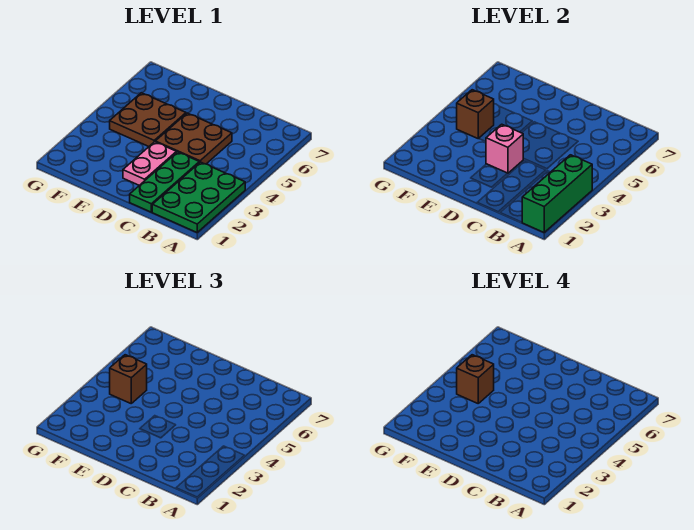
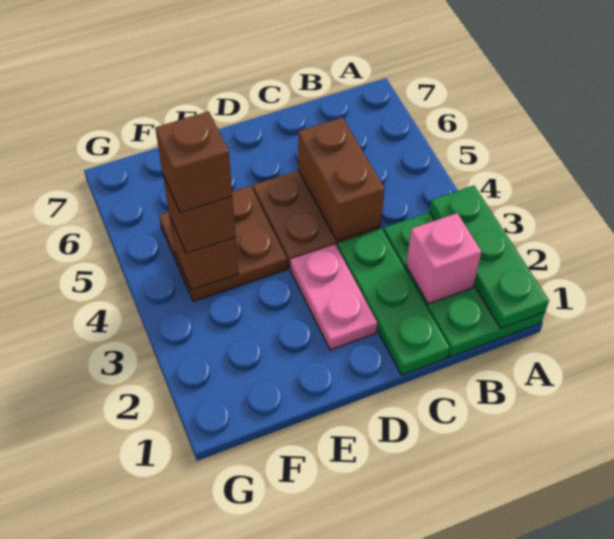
green 1x3 brick [522,155,592,232] -> green 1x3 plate [429,186,549,328]
none -> brown 1x2 brick [298,117,385,241]
pink 1x1 brick [486,124,524,173] -> pink 1x1 brick moved to [406,213,481,304]

